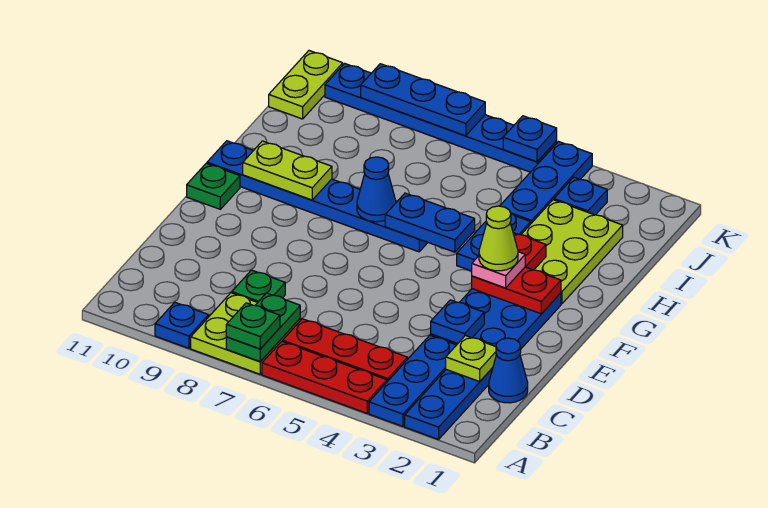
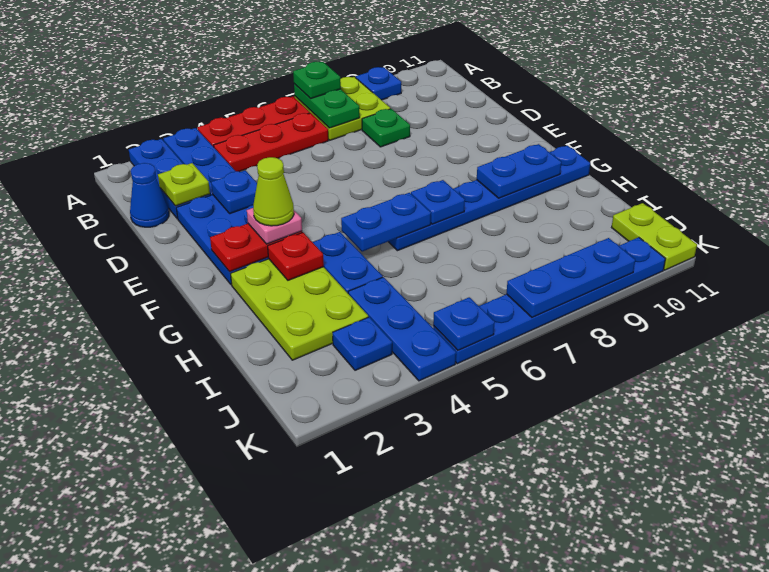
green 1x1 plate [187,163,240,209] -> none
blue 1x1 cone [357,157,396,222] -> blue 1x1 plate [411,180,465,224]
lime 1x2 plate [243,141,332,200] -> blue 1x2 plate [477,144,561,198]

